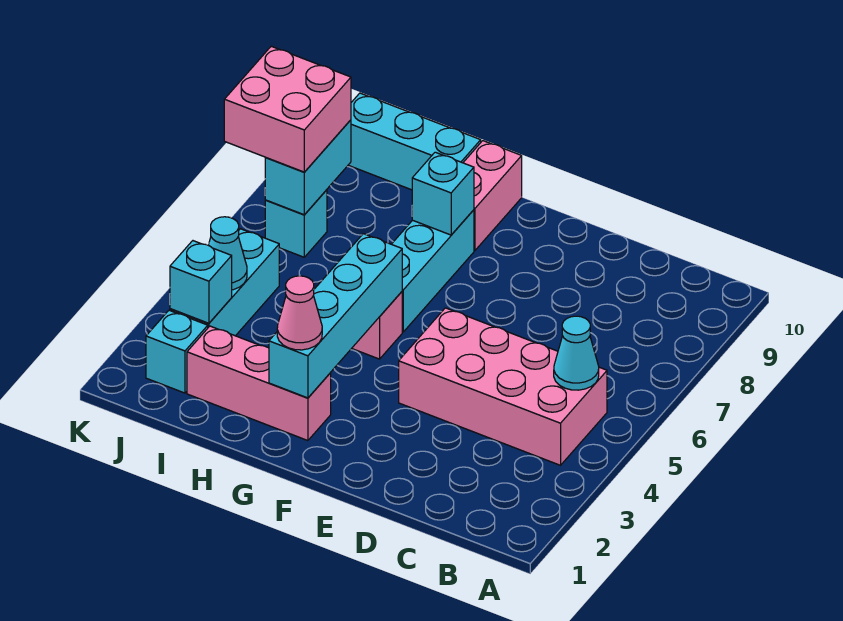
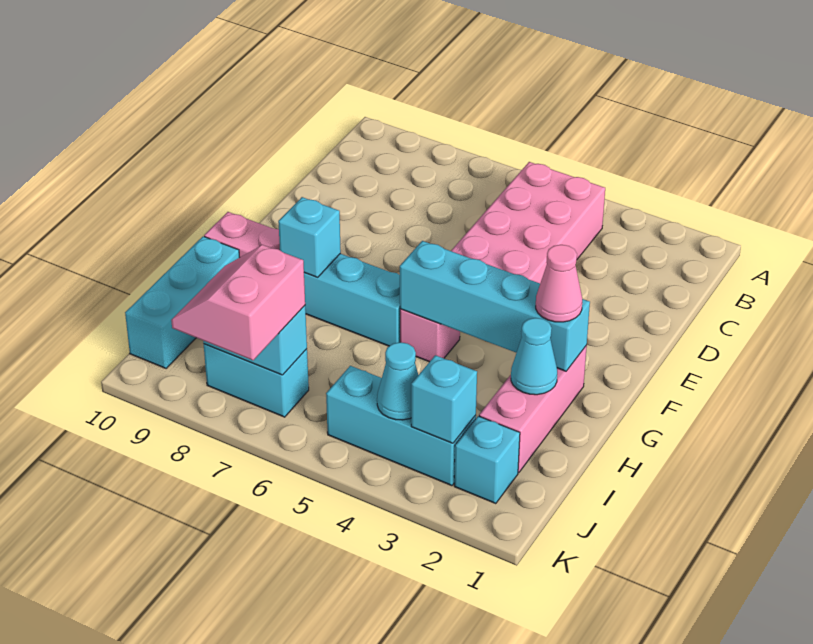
cyan 1x1 cone [554,316,599,390] -> cyan 1x1 cone moved to [511,318,557,395]
cyan 1x1 brick [265,190,327,257] -> cyan 1x2 brick [204,344,309,417]
pink 2x2 brick [224,46,351,172] -> pink 2x2 slope [171,245,305,360]

